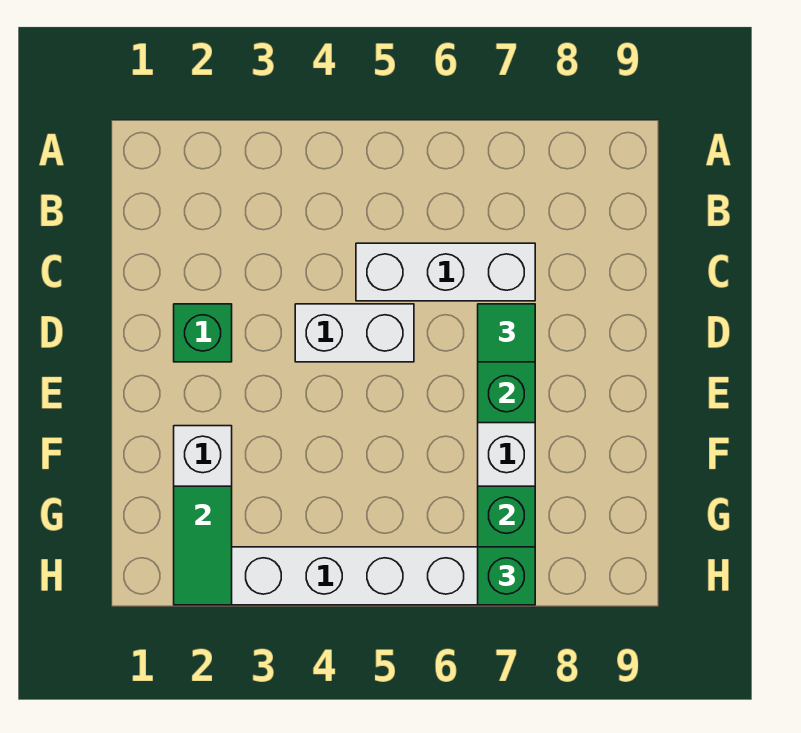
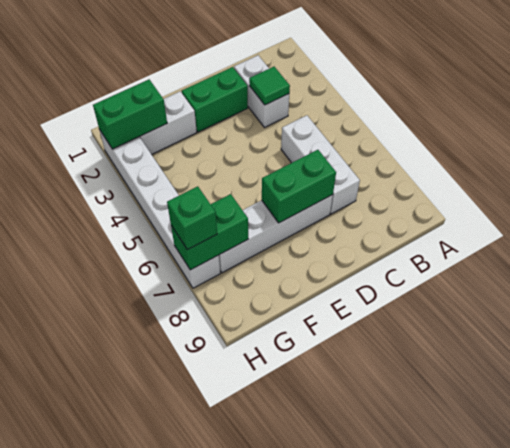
green 1x1 brick [174,304,232,362] -> green 1x2 brick [182,67,248,132]
white 1x2 brick [295,304,414,362] -> white 1x2 brick moved to [234,55,289,128]
green 1x1 tile [478,304,535,362] -> green 1x1 tile moved to [249,67,290,105]
green 1x2 tile [174,486,232,605] -> green 1x2 brick [93,80,167,149]

